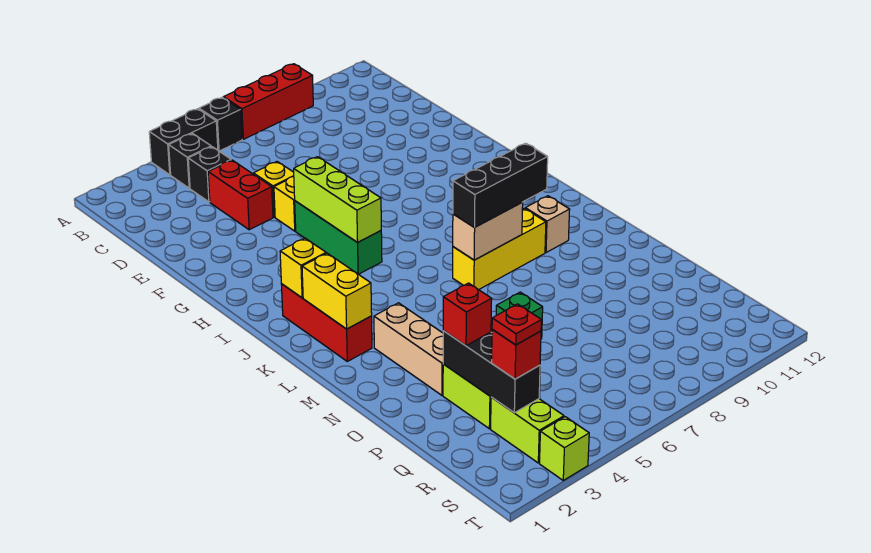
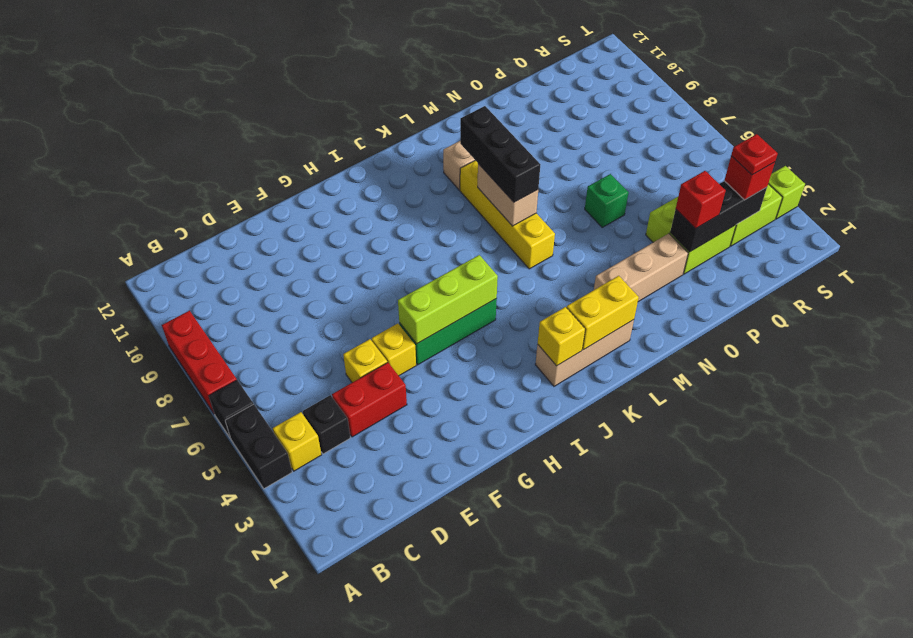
black 1x1 brick [169,133,211,188] -> yellow 1x1 brick [273,412,322,471]
red 1x3 brick [281,284,372,361] -> tan 1x3 brick [535,320,634,386]
yellow 1x3 brick [453,208,546,290] -> yellow 1x4 brick [460,160,555,269]

